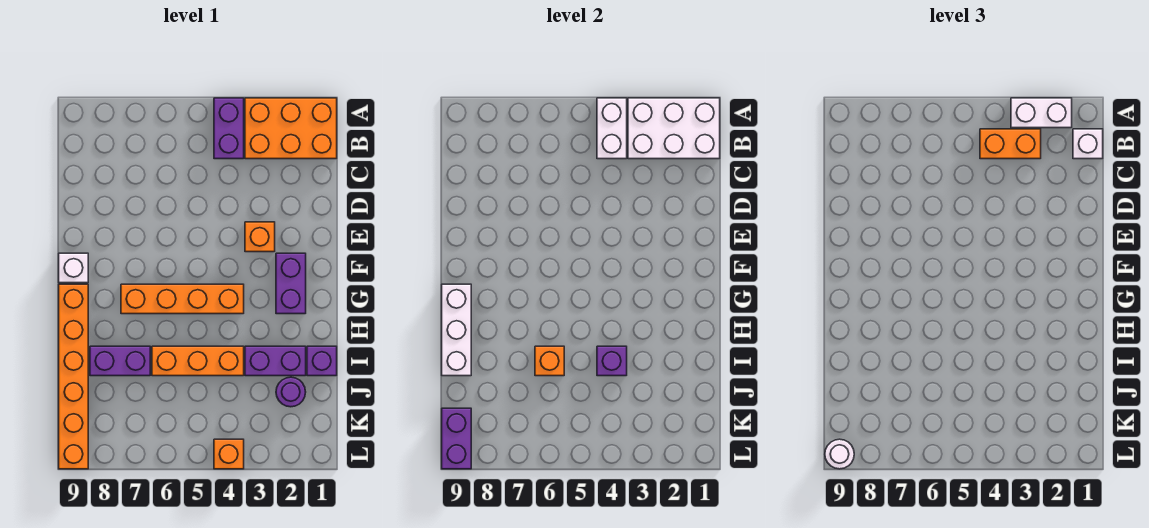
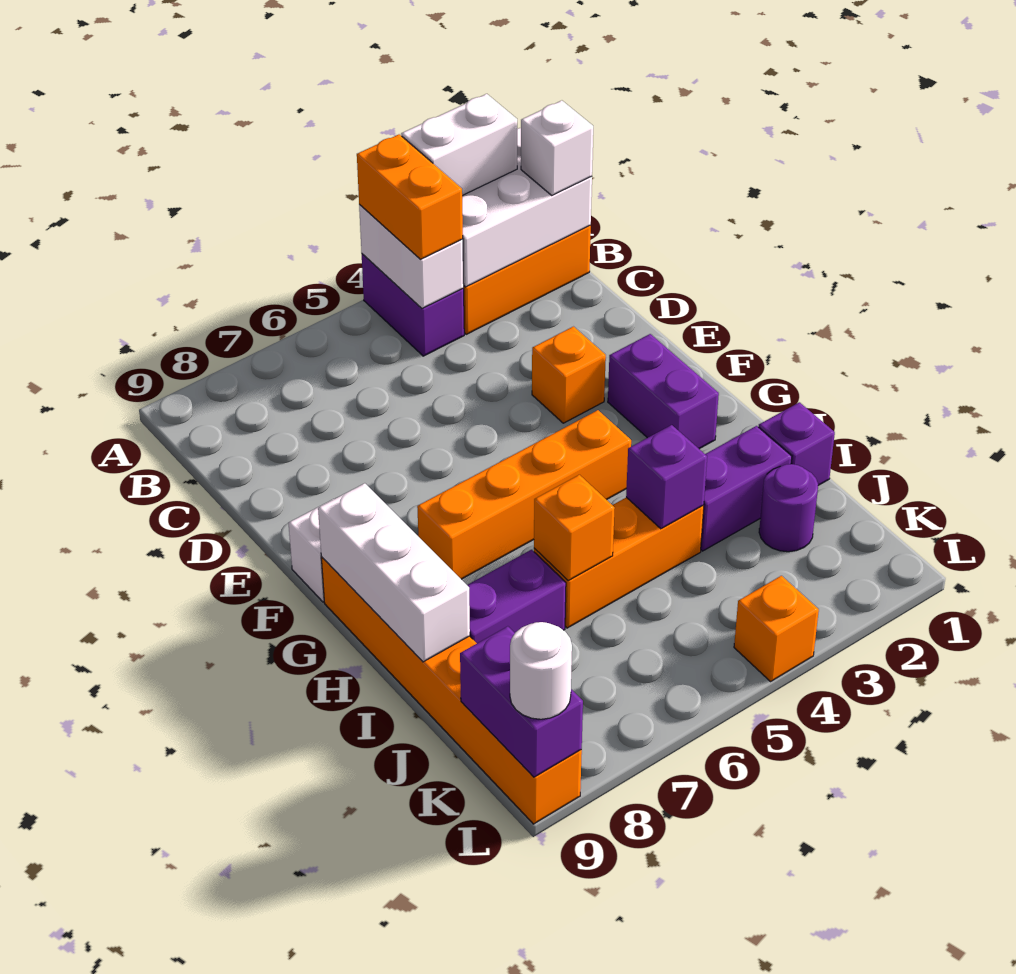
orange 1x2 brick [980,129,1041,159] -> orange 1x2 brick turned to [357,134,463,259]

